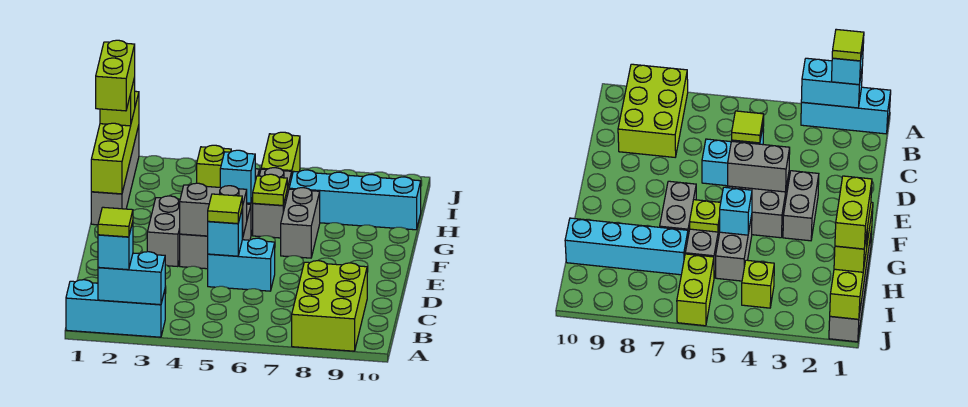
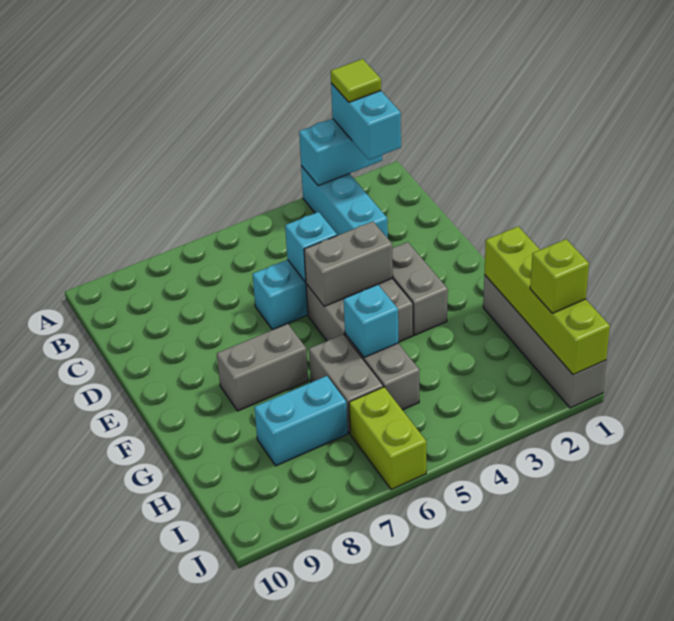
cyan 1x3 brick [66,280,165,337] -> cyan 1x3 brick turned to [301,166,388,238]
cyan 1x1 brick [98,222,133,270] -> cyan 1x2 brick [331,83,401,160]
lime 2x3 brick [292,261,367,351] -> none
lime 1x1 tile [208,194,242,224] -> none
grey 1x2 brick [281,188,320,258] -> grey 1x2 brick turned to [217,324,308,411]
lime 1x1 plate [253,174,287,205] -> none
lime 1x2 brick [96,40,135,111] -> none
cyan 1x4 brick [289,170,421,230] -> cyan 1x2 brick [254,376,348,466]
lime 1x1 brick [197,145,231,187] -> none

